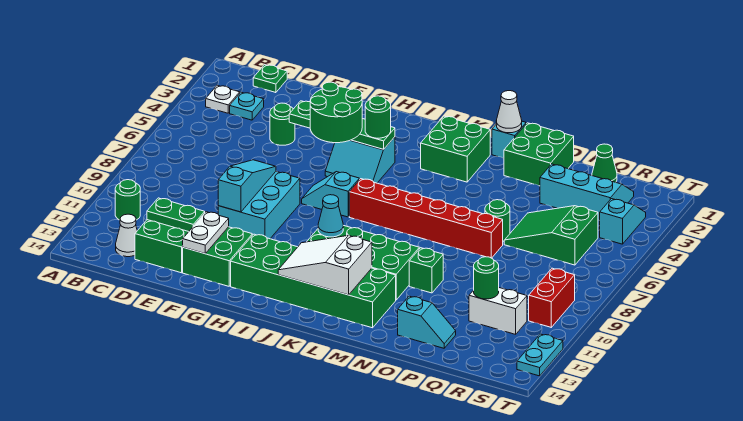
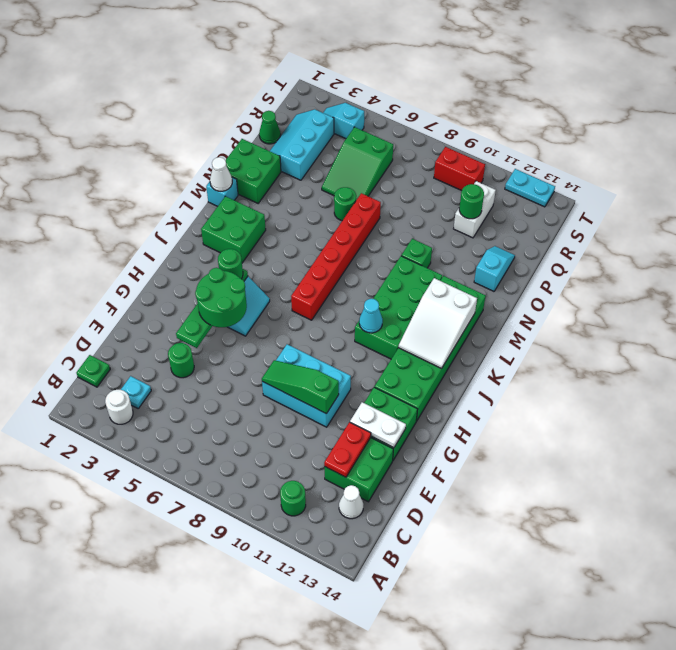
white 1x1 plate [206,85,240,113] -> white 1x1 round brick [105,390,133,424]
green 1x2 plate [147,198,205,232] -> red 1x2 plate [324,422,371,477]
cyan 1x3 slope [218,160,276,212] -> green 1x3 slope [262,360,339,414]
cyan 1x2 slope [302,172,359,217] -> none

